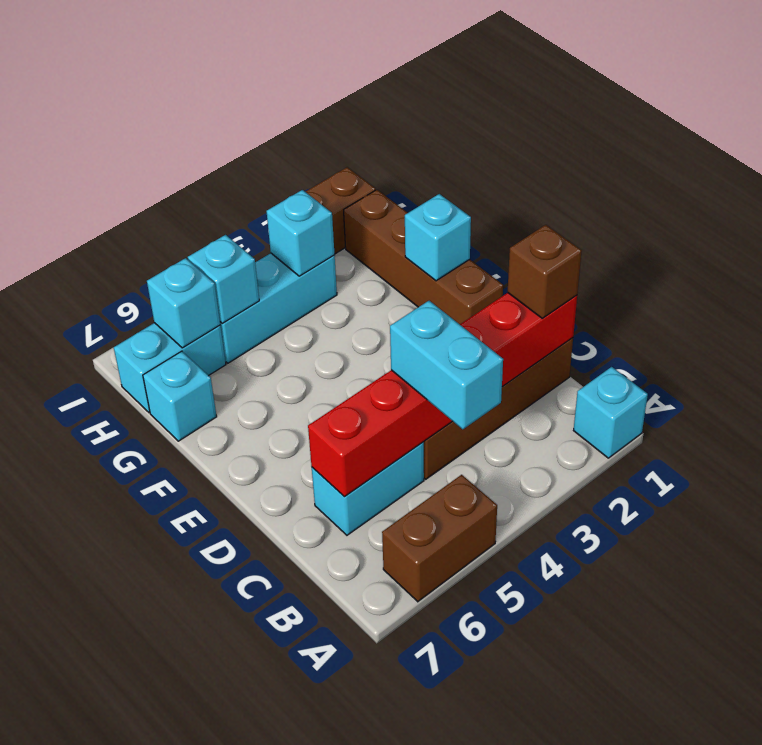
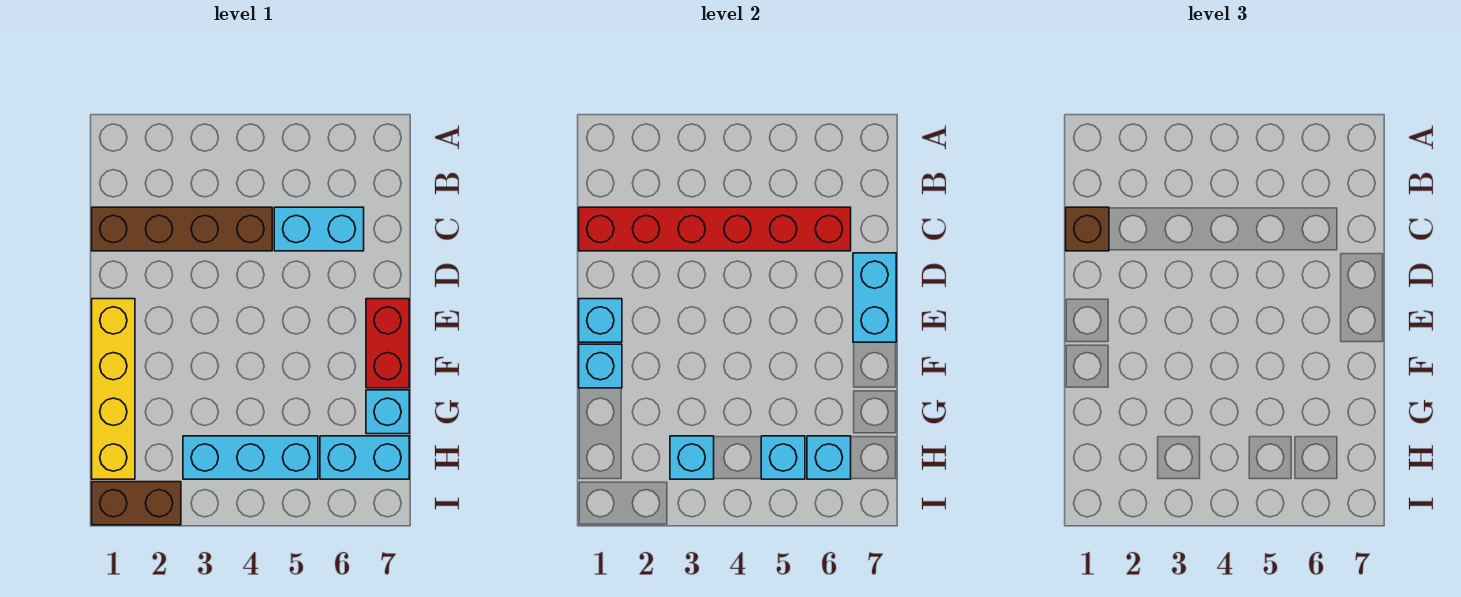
cyan 1x1 brick [574,367,648,458] -> cyan 1x1 brick moved to [579,299,622,342]
brown 1x2 brick [382,475,497,602] -> none
cyan 1x2 brick [390,301,503,429] -> cyan 1x2 brick moved to [853,253,896,342]
brown 1x4 brick [344,190,503,324] -> yellow 1x4 brick [92,299,135,479]
none -> red 1x2 brick [366,299,409,388]

